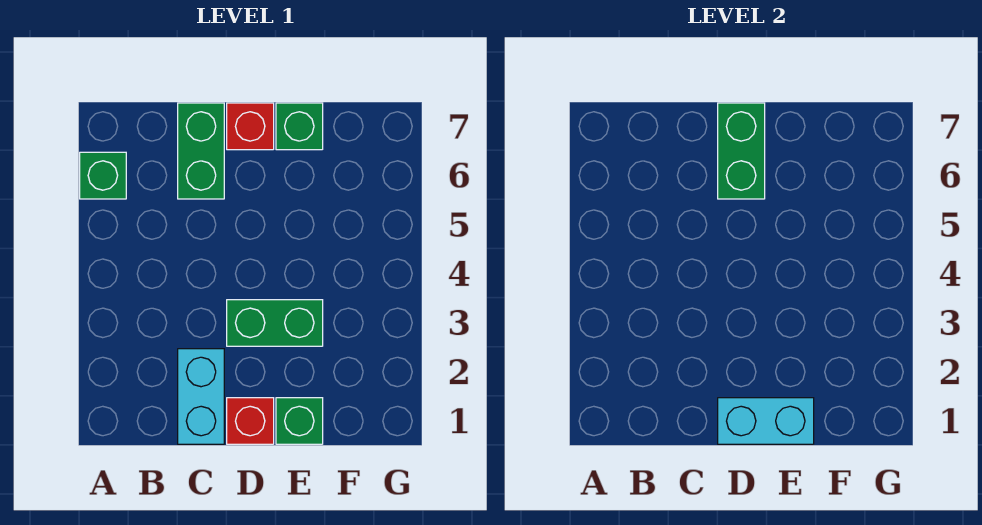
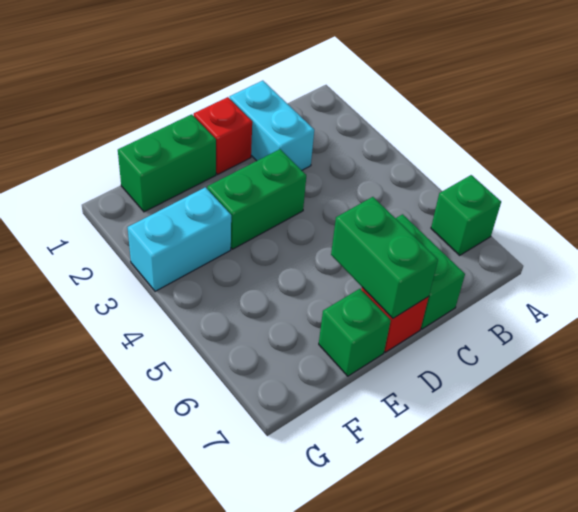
cyan 1x2 brick [718,398,814,444] -> cyan 1x2 brick moved to [127,187,231,291]
green 1x1 brick [276,398,323,444] -> green 1x2 brick [118,114,216,212]

